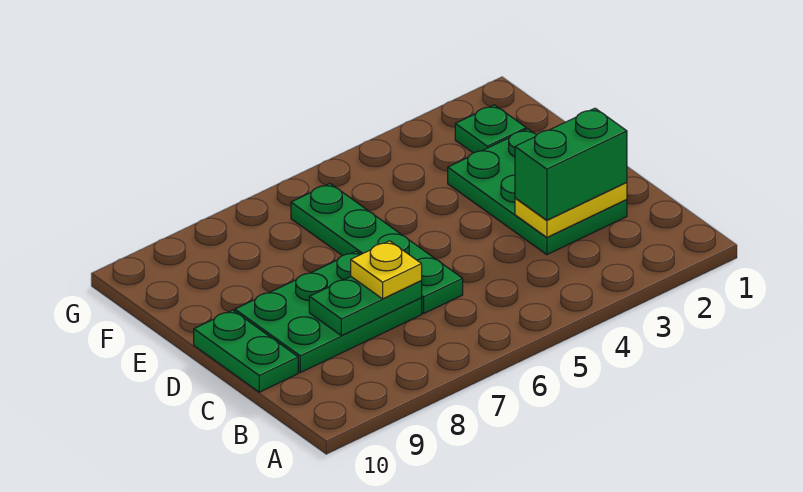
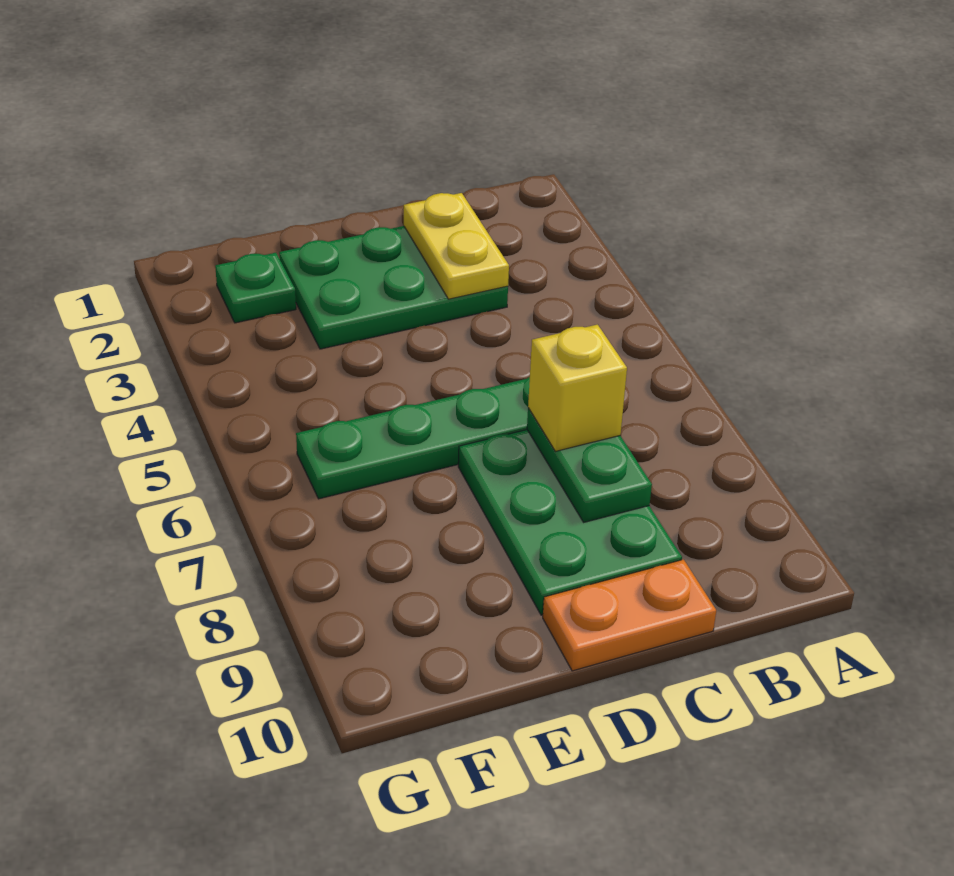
green 1x2 brick [515,108,627,220] -> none
yellow 1x1 plate [351,241,422,299] -> yellow 1x1 brick [528,325,627,451]
green 1x2 plate [194,310,298,392] -> orange 1x2 plate [543,559,716,671]

